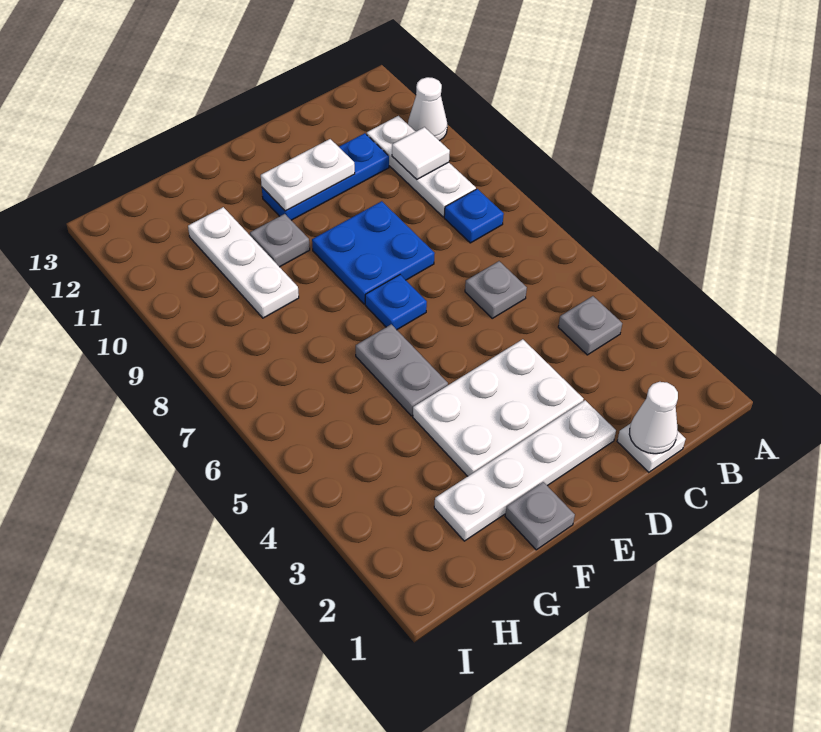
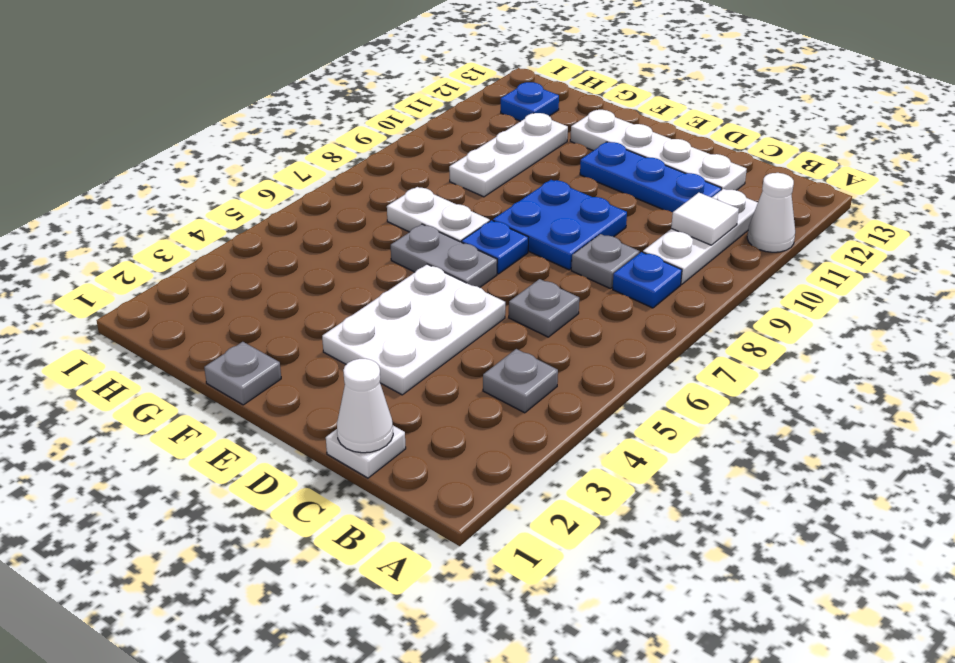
white 1x4 plate [434,400,616,541] -> white 1x4 plate moved to [570,110,747,190]
white 2x3 plate [413,339,584,476] -> white 2x3 plate turned to [322,264,505,395]
white 1x2 plate [261,139,355,211] -> white 1x2 plate moved to [387,187,490,242]
grey 1x2 plate [356,324,448,416] -> grey 1x2 plate turned to [391,224,497,288]
grey 1x1 plate [250,214,310,267] -> grey 1x1 plate moved to [571,234,640,289]
none -> blue 1x1 plate [501,82,559,121]

